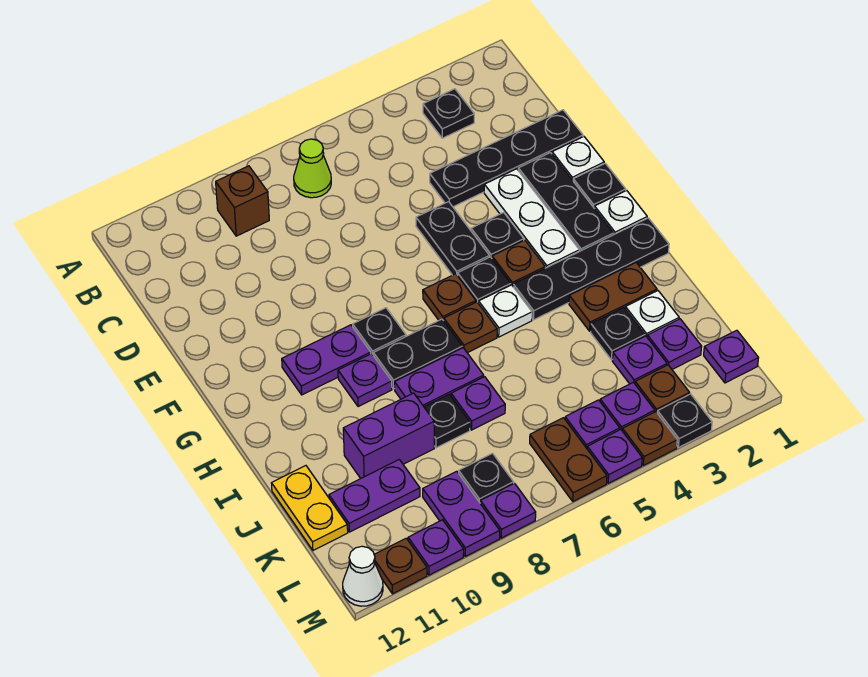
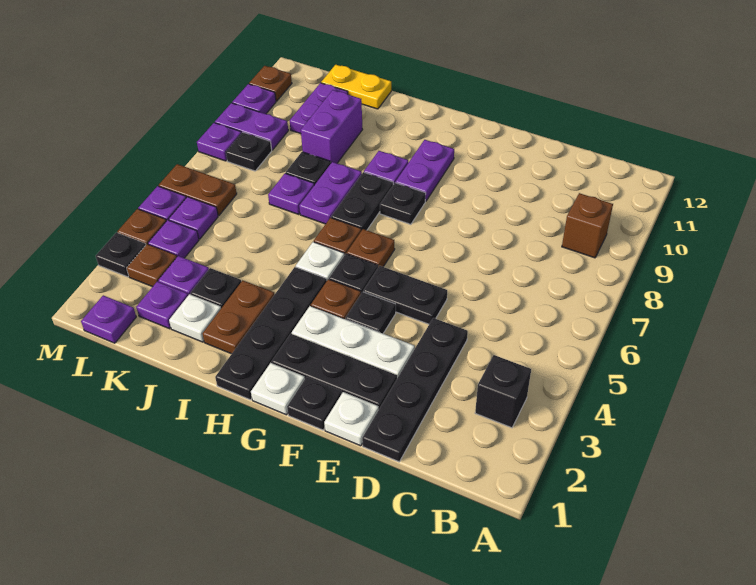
black 1x1 plate [423,89,474,138] -> black 1x1 brick [475,355,531,428]
lime 1x1 cone [294,139,331,198] -> none
white 1x1 cone [343,546,383,606] -> none

